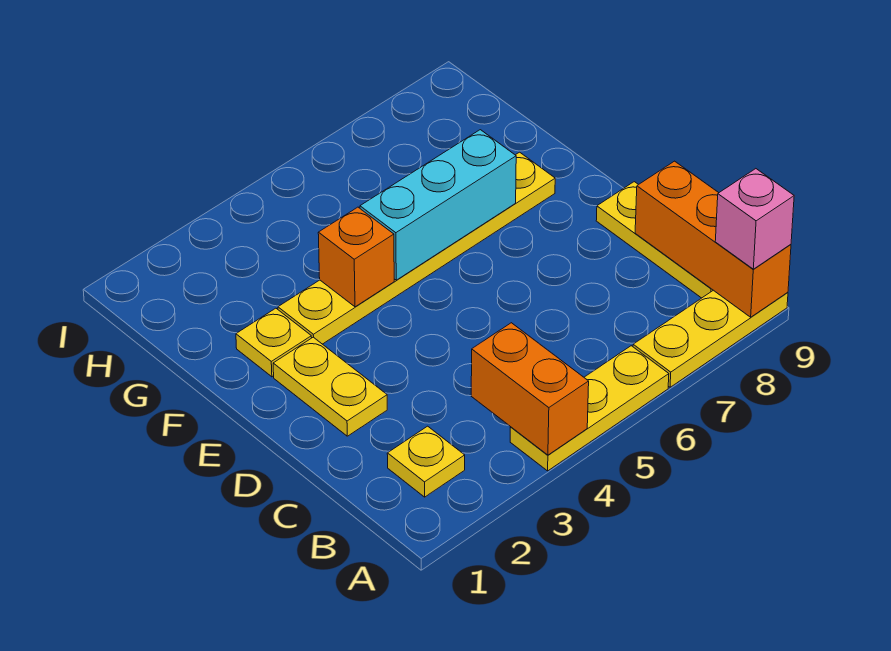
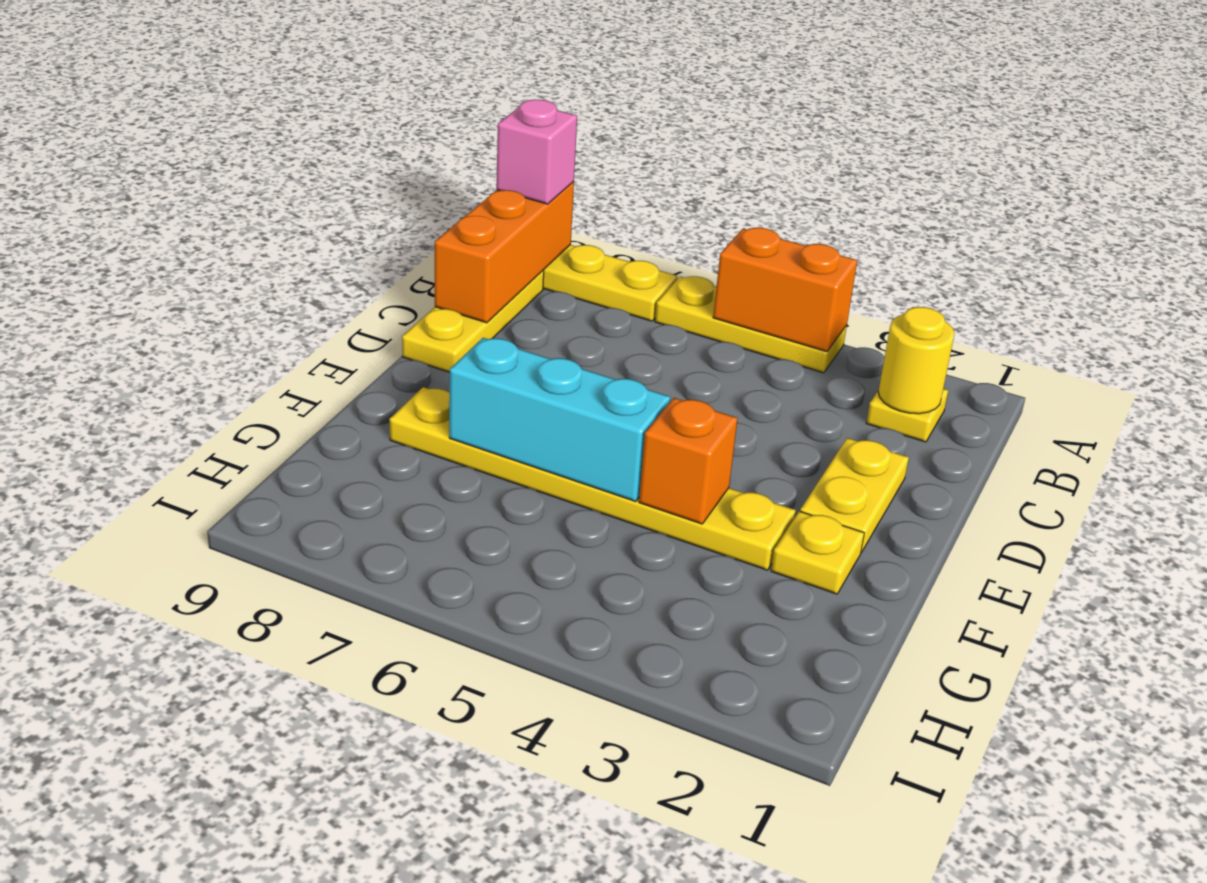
orange 1x2 brick [471,323,589,455] -> orange 1x2 brick turned to [713,228,857,352]
none -> yellow 1x1 round brick [878,307,955,414]

